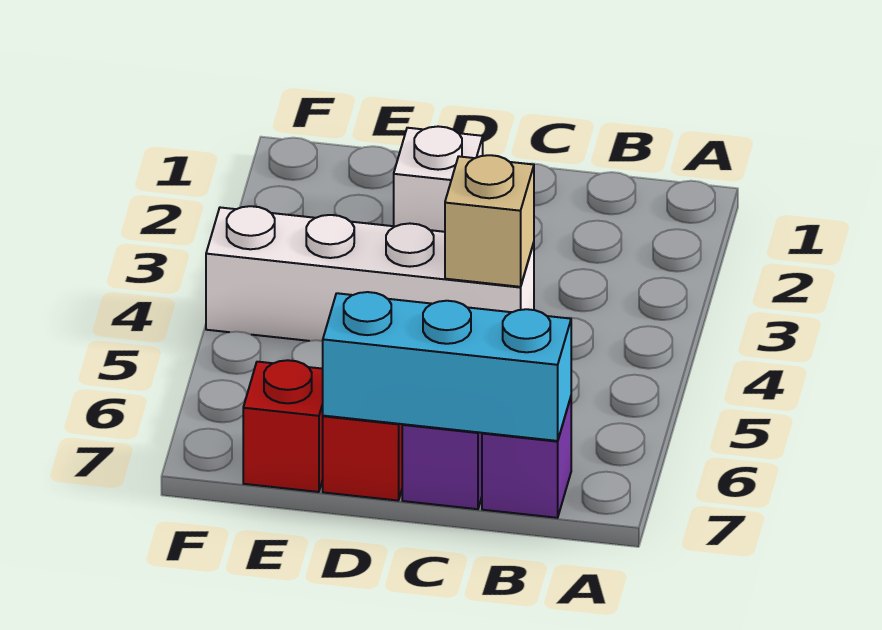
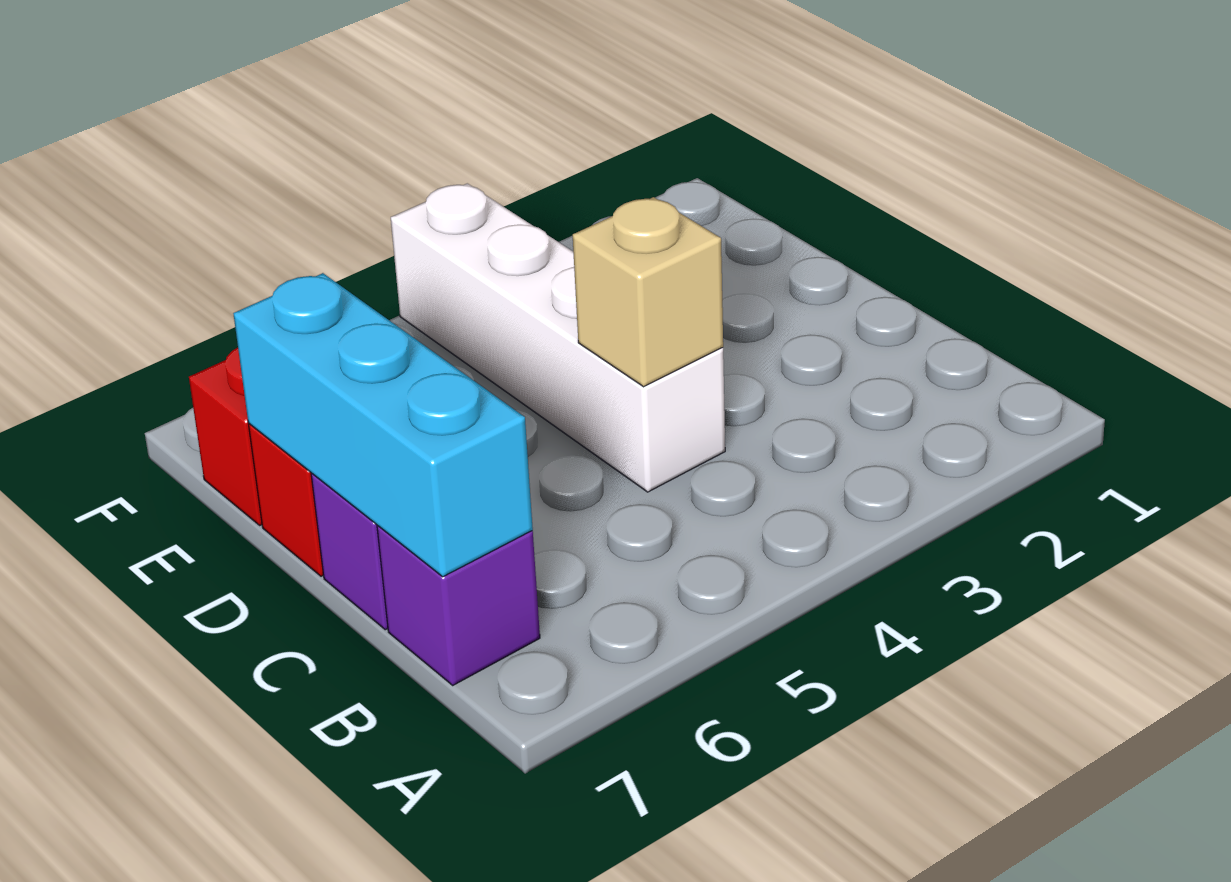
white 1x1 brick [394,126,483,232] -> none

